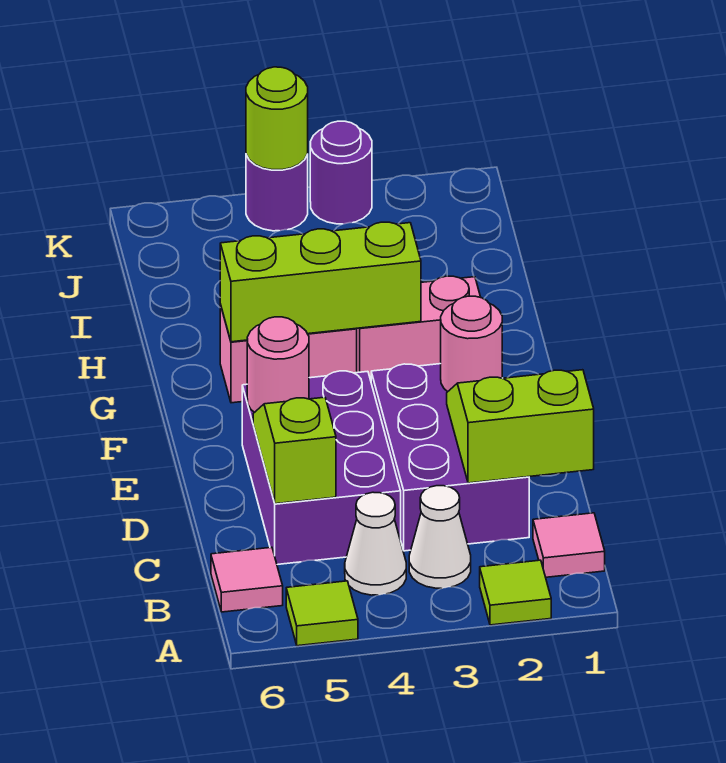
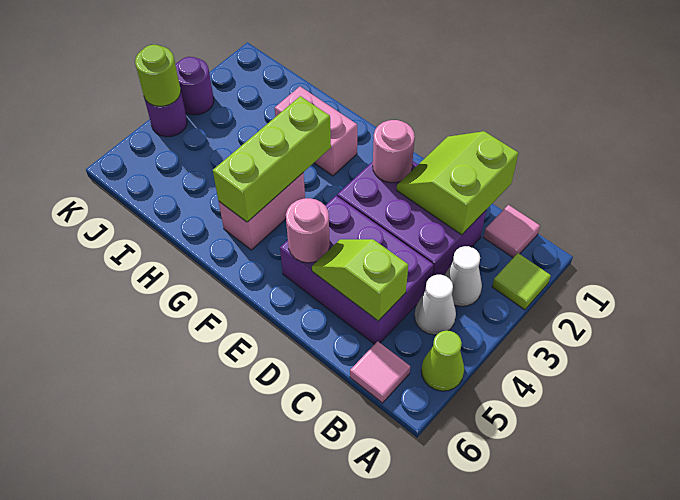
lime 1x1 tile [286,581,358,646] -> lime 1x1 cone [421,331,464,391]
pink 1x2 brick [356,276,480,380] -> pink 1x2 brick turned to [275,87,357,176]

